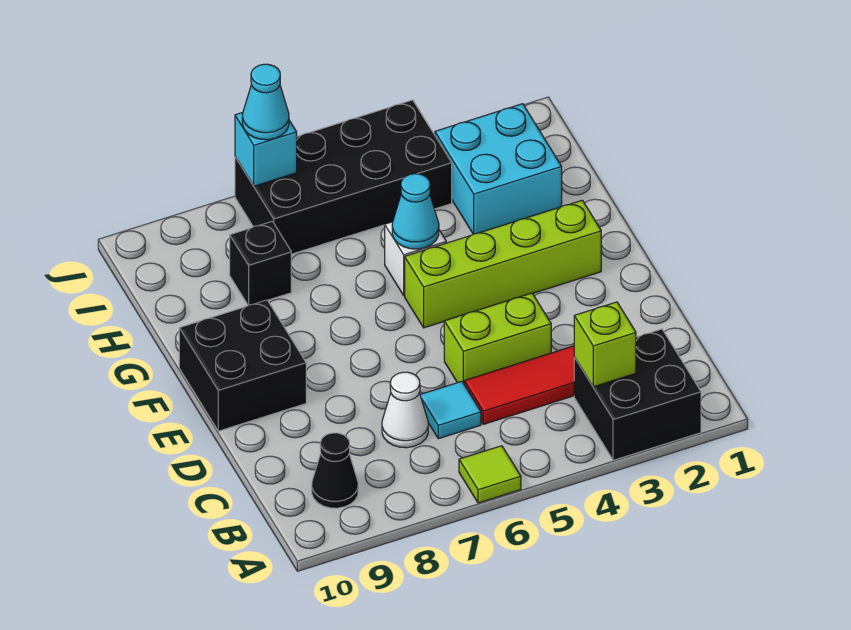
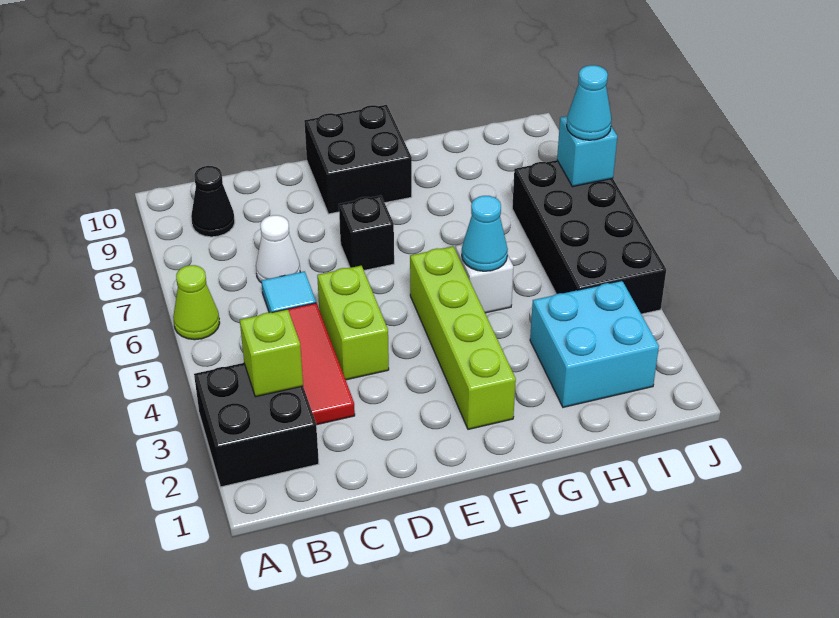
lime 1x1 tile [459,446,521,503] -> lime 1x1 cone [173,265,220,340]
black 1x1 brick [230,221,291,305] -> black 1x1 brick moved to [339,196,394,270]

